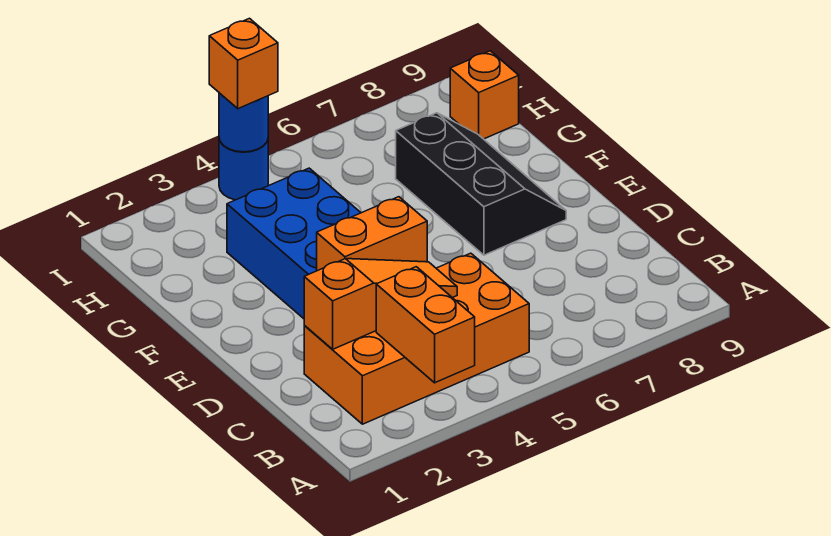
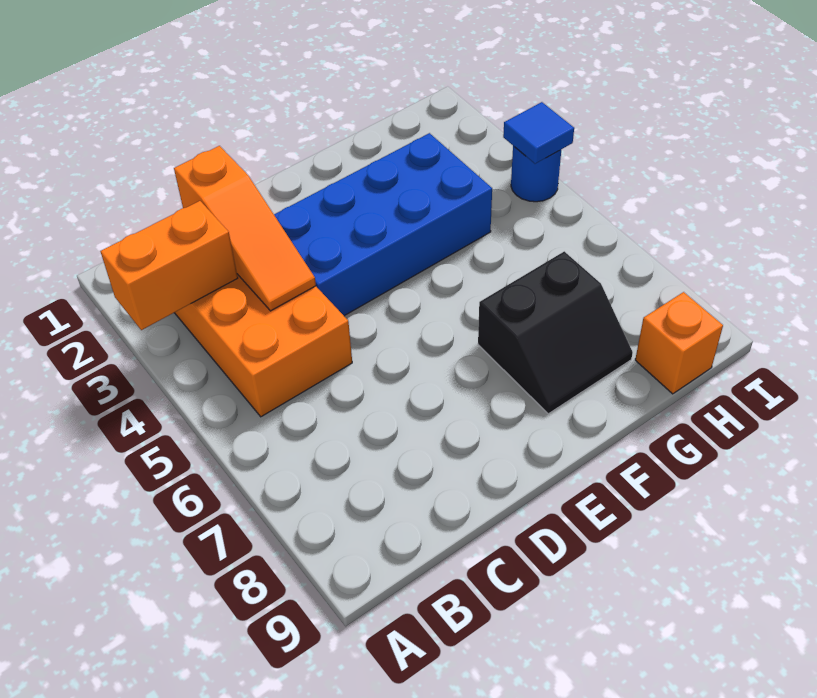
orange 1x2 brick [317,197,427,271] -> none
black 2x3 slope [396,113,566,255] -> black 2x2 slope [478,251,633,414]
blue 1x1 round brick [219,93,268,152] -> blue 1x1 tile [503,102,574,164]
orange 1x1 brick [209,18,278,109] -> none

